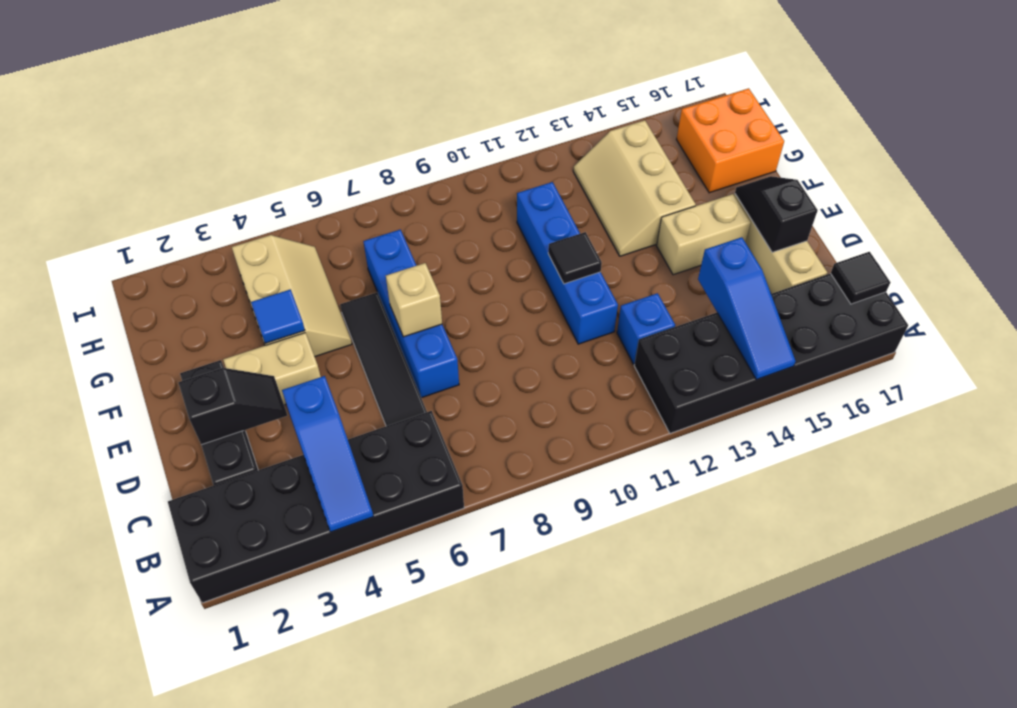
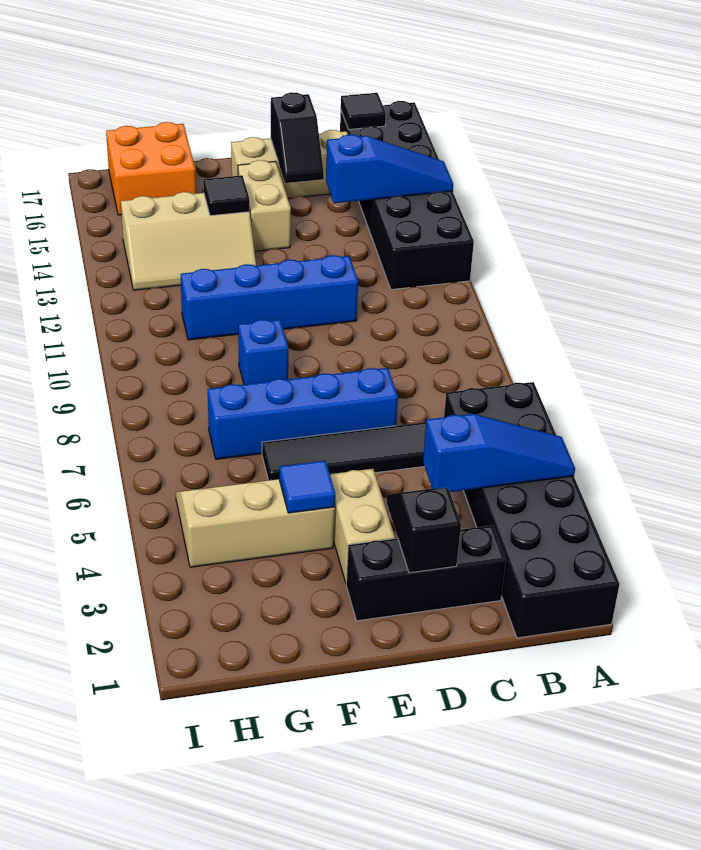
blue 1x1 brick [617,293,675,364] -> blue 1x1 brick moved to [238,320,288,385]
black 1x2 slope [735,176,818,252] -> black 1x2 slope turned to [271,92,324,183]
tan 1x1 brick [386,263,442,337] -> none
black 1x1 tile [548,232,602,284] -> black 1x1 tile moved to [203,175,249,216]

